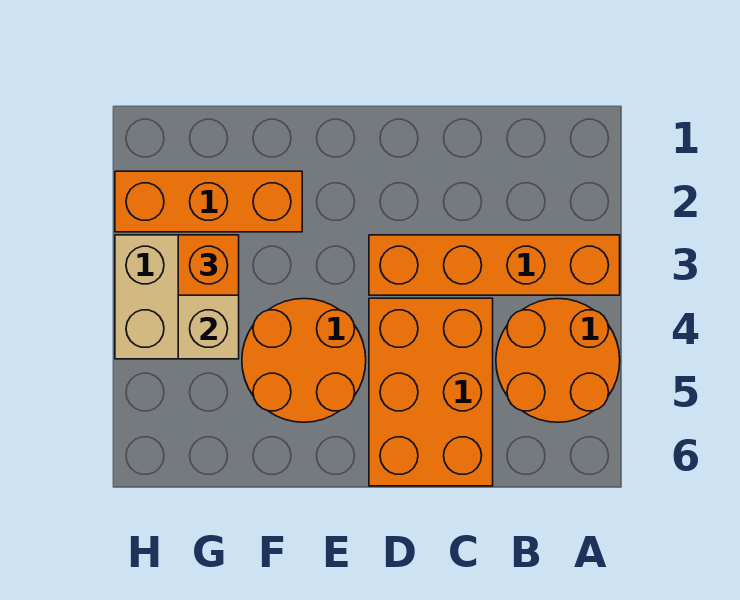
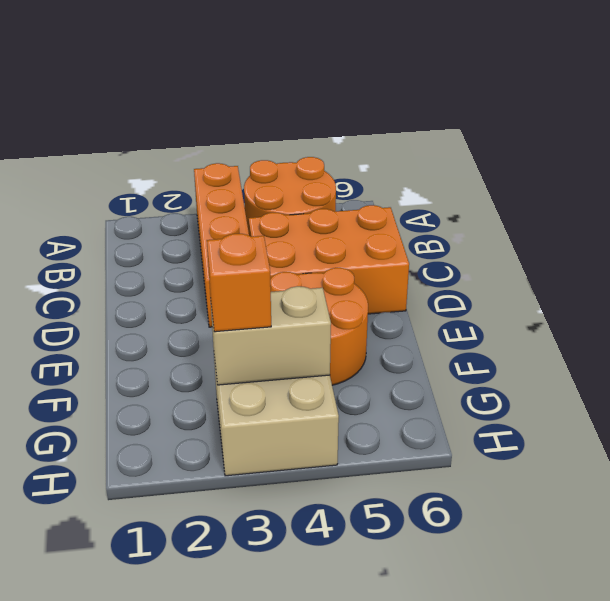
orange 1x3 brick [115,171,302,232] -> none

